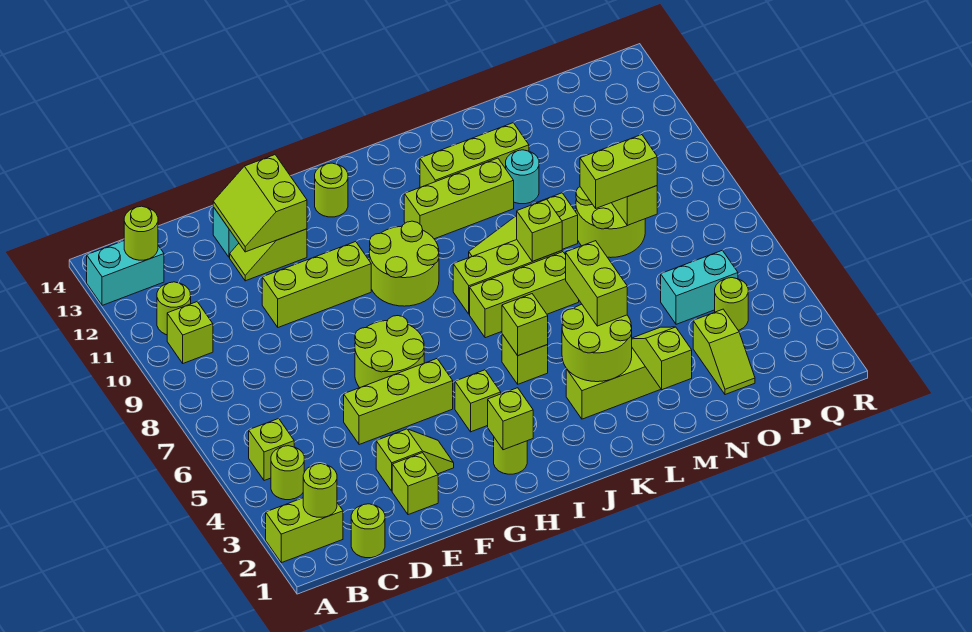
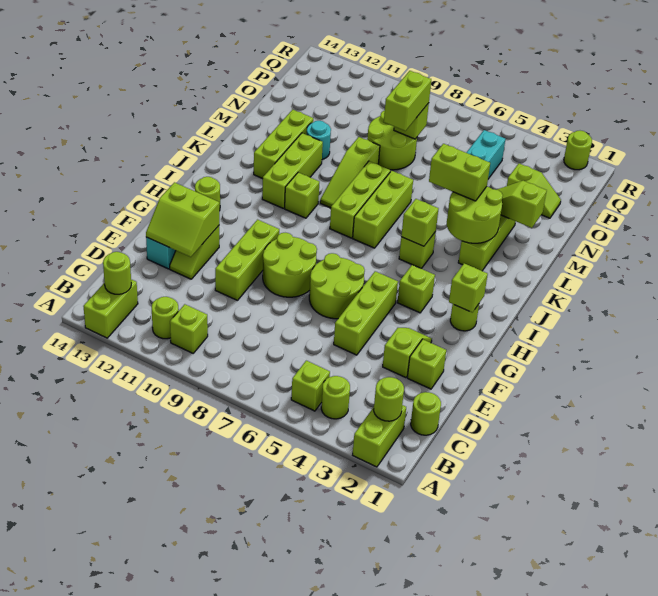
cyan 1x2 brick [87,241,164,305] -> lime 1x2 brick [83,280,138,338]
lime 2x2 round brick [369,221,439,306] -> lime 2x2 round brick moved to [263,233,317,297]
lime 1x1 brick [517,199,562,261] -> lime 1x1 brick moved to [285,173,319,218]
lime 1x1 round brick [715,278,748,330] -> lime 1x1 round brick moved to [564,131,592,170]

